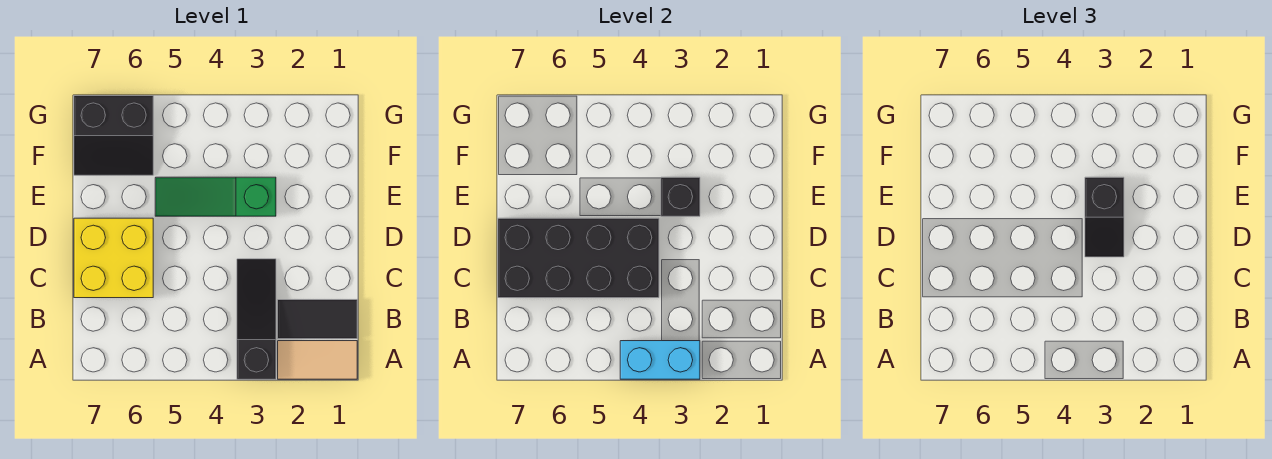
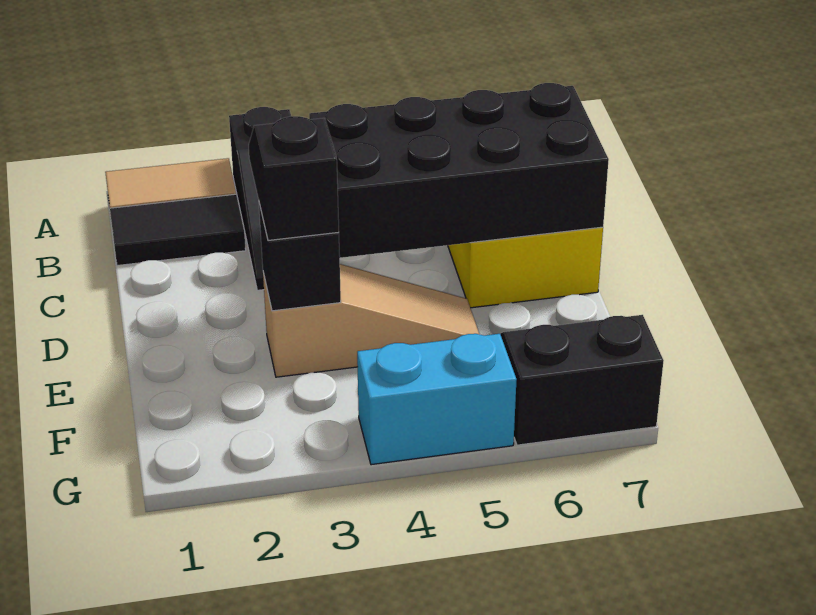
cyan 1x2 brick [620,341,700,379] -> cyan 1x2 brick moved to [357,334,517,465]
green 1x3 slope [155,177,276,216] -> tan 1x3 slope [263,264,479,377]

